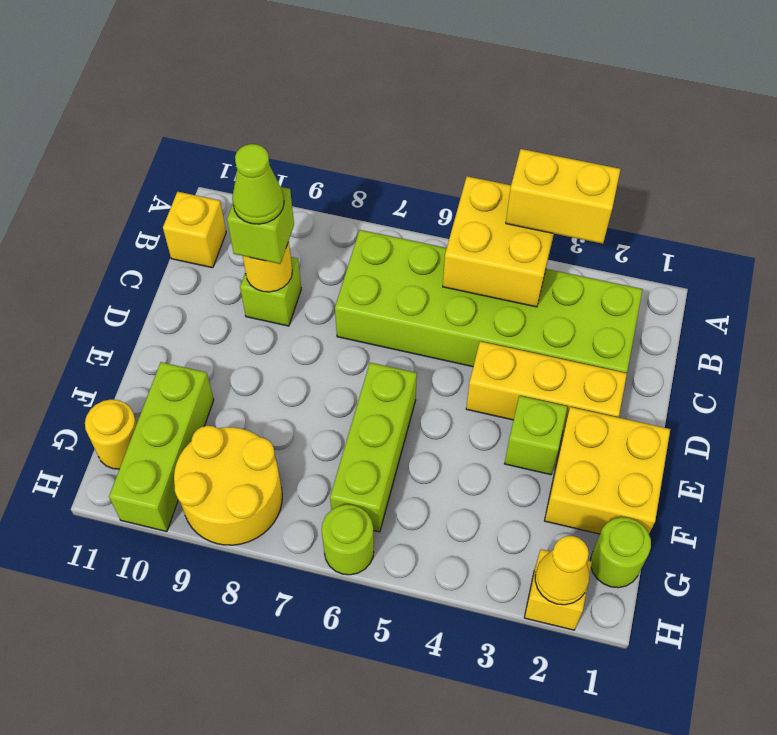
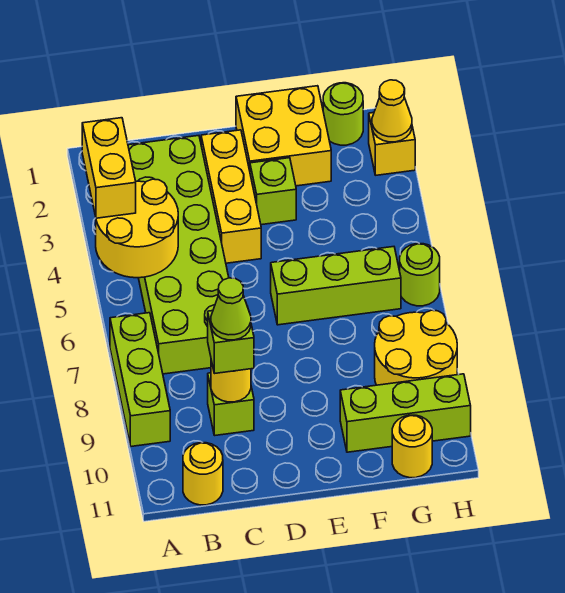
yellow 2x2 brick [443,176,554,307] -> yellow 2x2 round brick [96,179,178,278]
none -> lime 1x3 brick [110,313,170,446]
yellow 1x1 brick [163,192,226,268] -> yellow 1x1 round brick [183,443,223,505]

